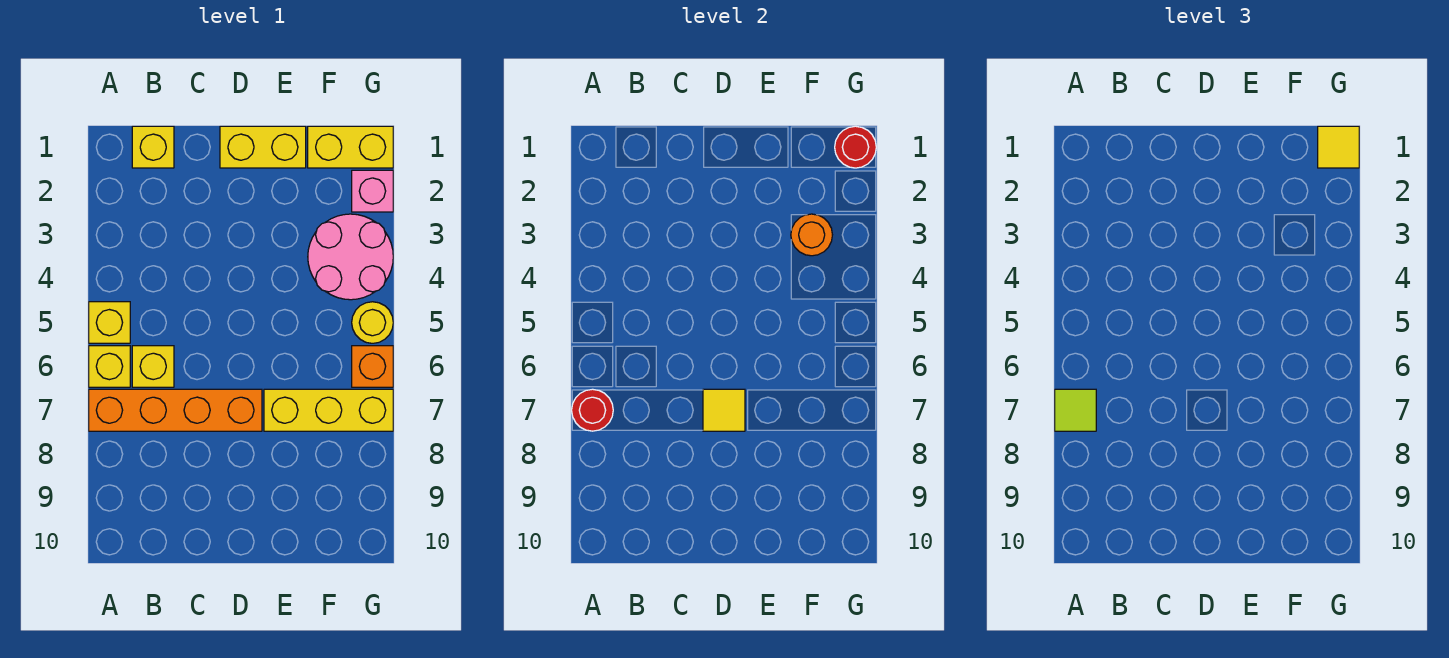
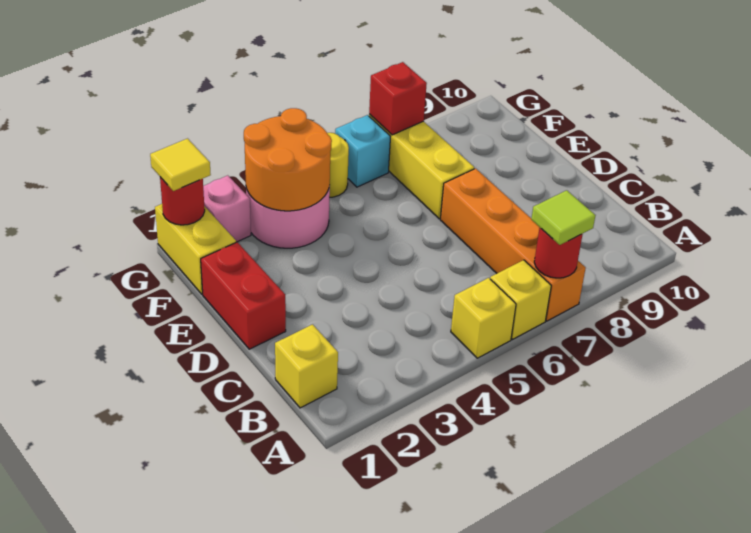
yellow 1x1 brick [132,346,174,387] -> none
yellow 1x2 brick [220,126,306,168] -> red 1x2 brick [201,242,286,349]
yellow 1x1 tile [703,389,745,431] -> none
orange 1x1 round brick [791,214,832,256] -> orange 2x2 round brick [244,108,332,211]
orange 1x1 brick [352,346,393,387] -> cyan 1x1 brick [335,115,390,187]
none -> red 1x1 brick [369,62,427,135]

